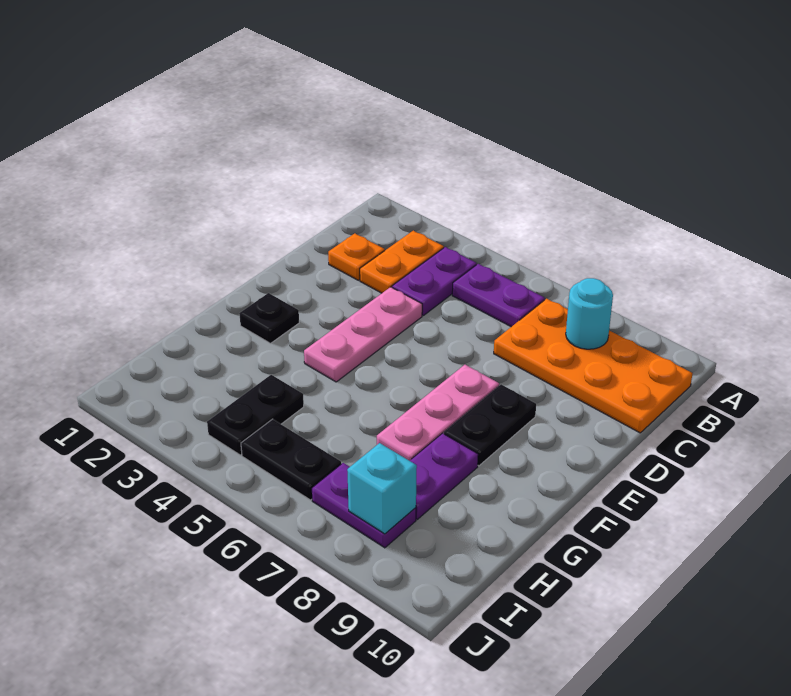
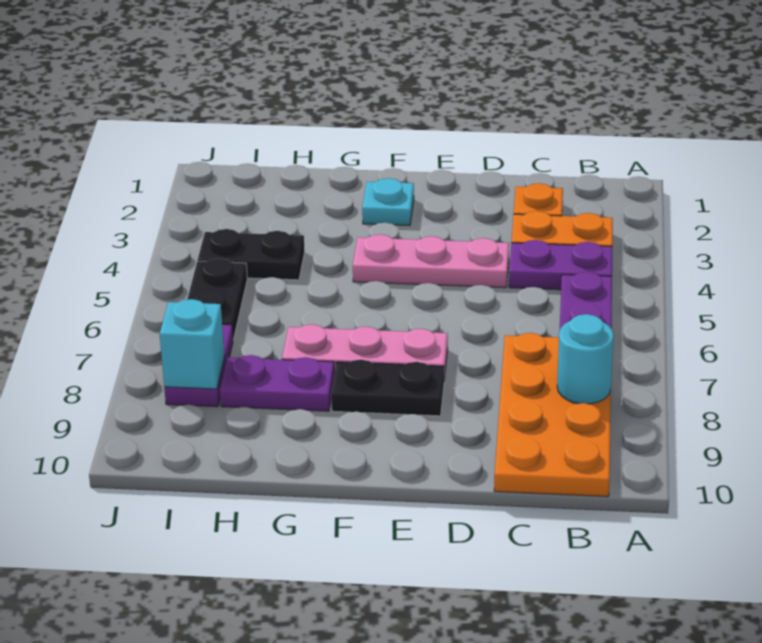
black 1x1 plate [239,293,299,343] -> cyan 1x1 plate [362,178,414,226]

